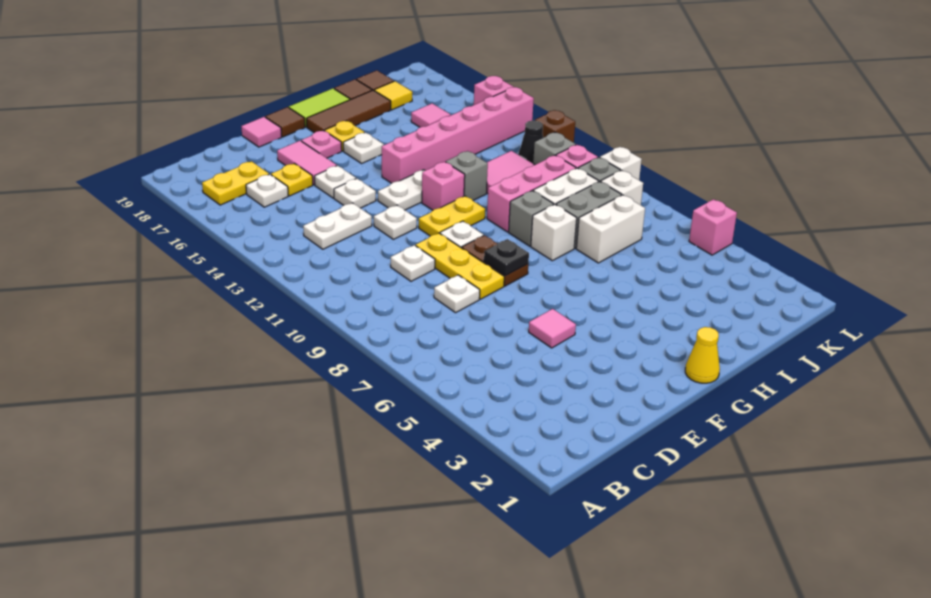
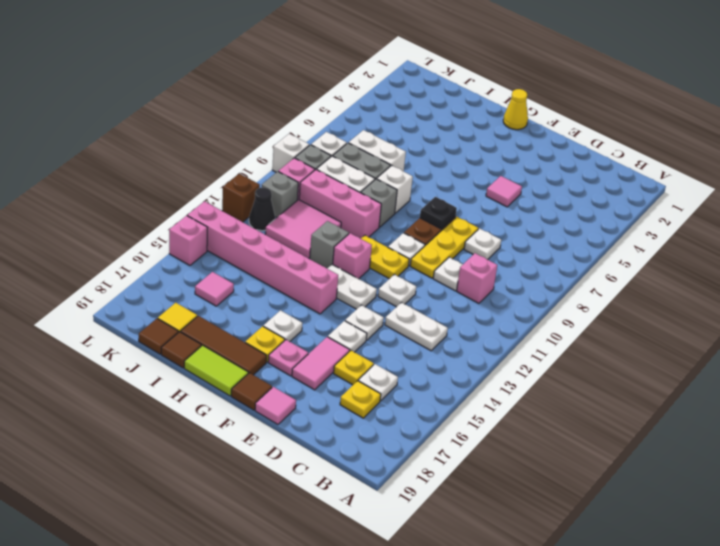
yellow 1x2 plate [202,161,269,205] -> yellow 1x1 plate [340,381,381,418]
pink 1x1 brick [689,199,737,255] -> pink 1x1 brick moved to [457,253,497,303]

